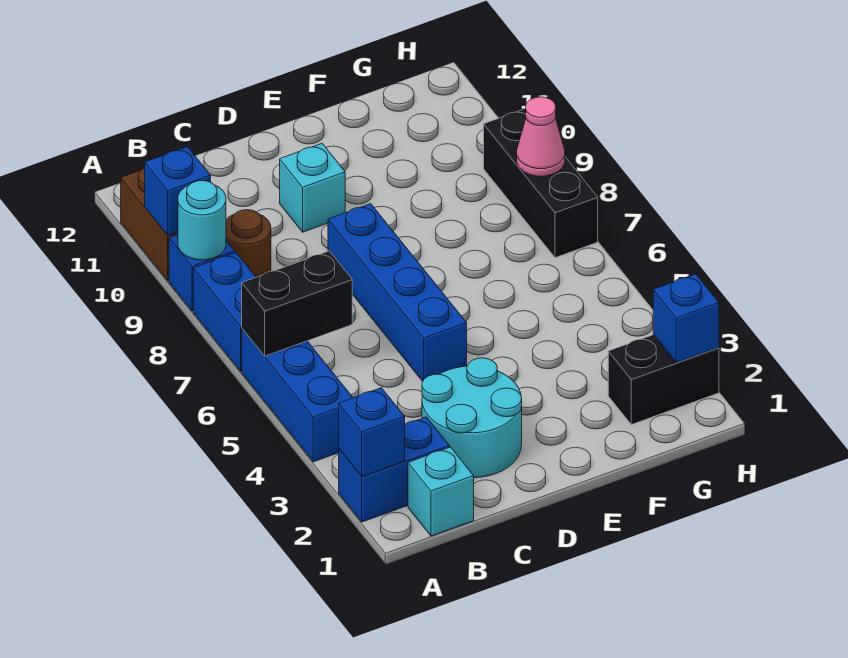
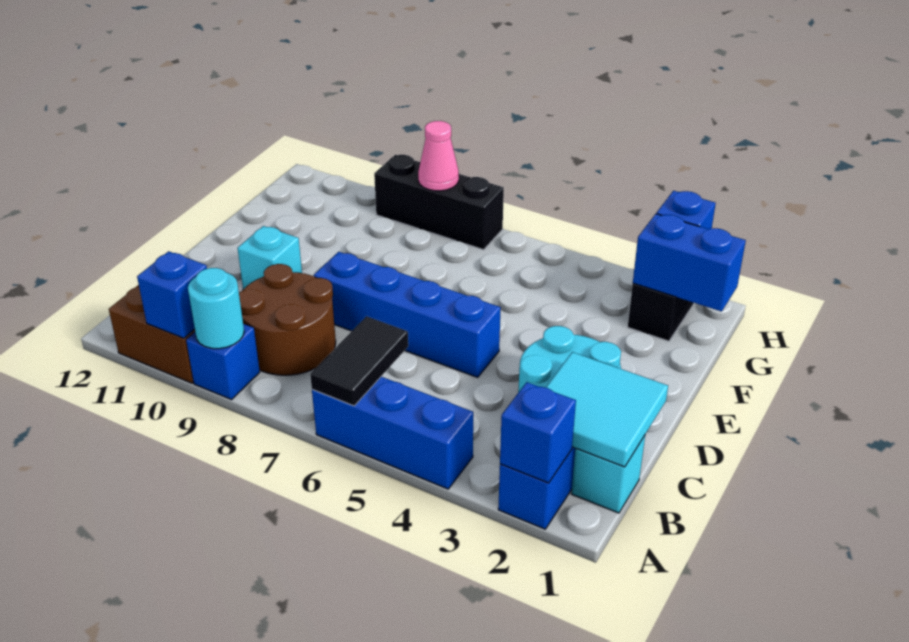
black 1x2 brick [242,251,352,356] -> black 1x2 tile [310,316,408,406]
blue 1x2 brick [193,252,256,371] -> blue 1x2 brick moved to [633,214,746,312]
none -> cyan 2x2 tile [546,352,668,467]
brown 1x1 round brick [226,210,271,277] -> brown 2x2 round brick [239,264,336,375]

